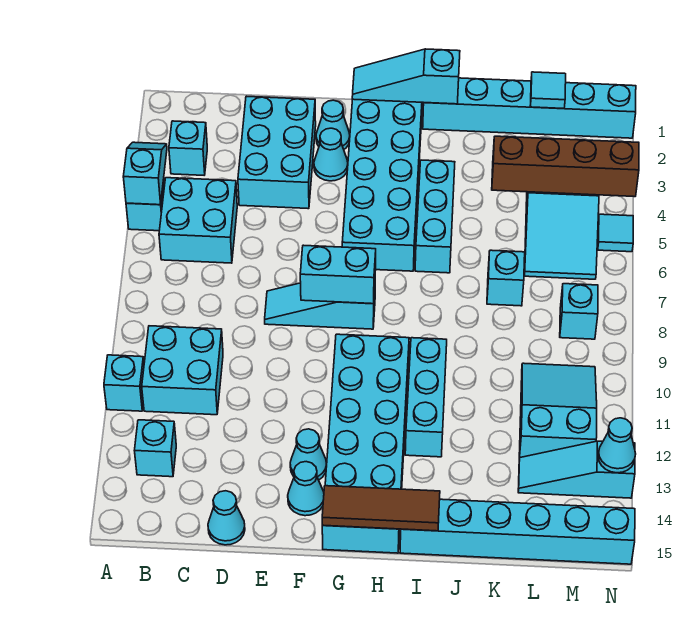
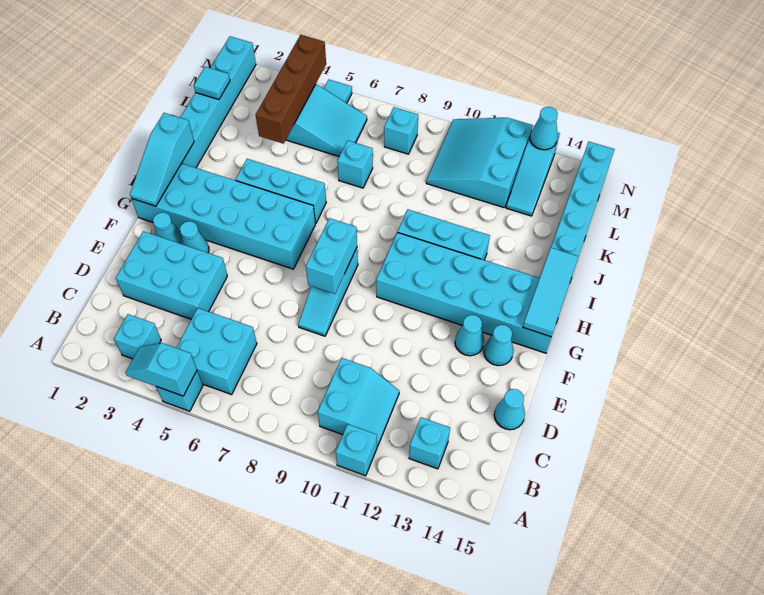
cyan 2x2 brick [142,326,223,415] -> cyan 2x2 slope [318,358,399,447]
brown 1x3 tile [322,486,440,531] -> cyan 1x3 tile [523,248,579,337]
cyan 2x3 slope [519,363,597,459] -> cyan 3x3 slope [426,118,533,208]

